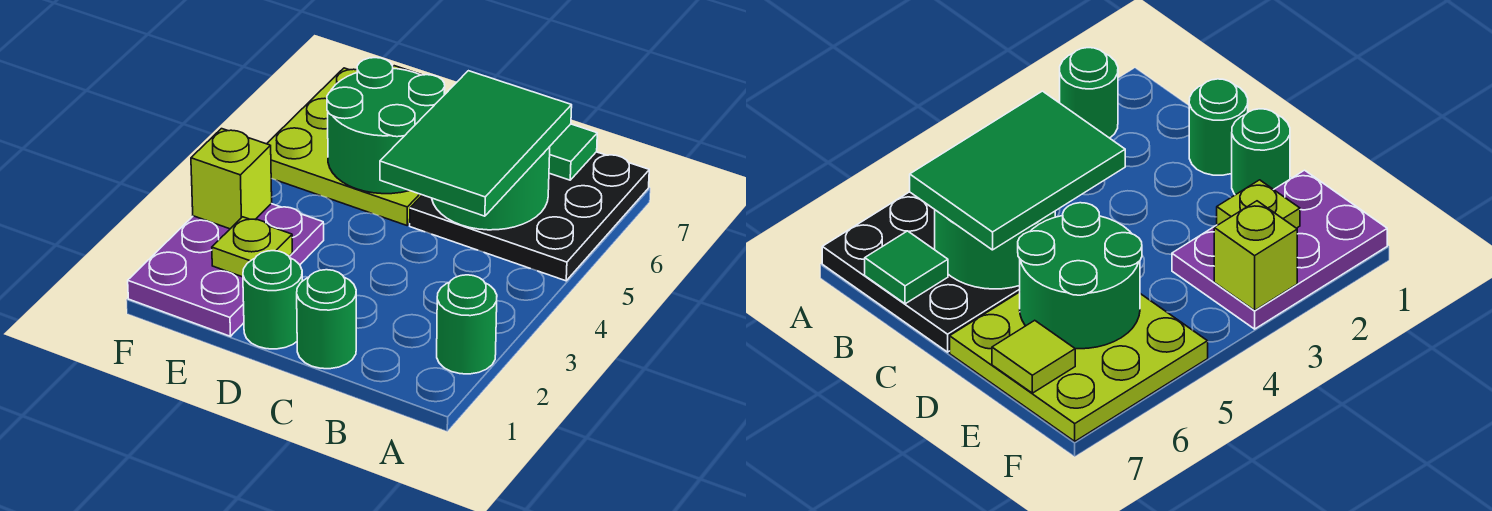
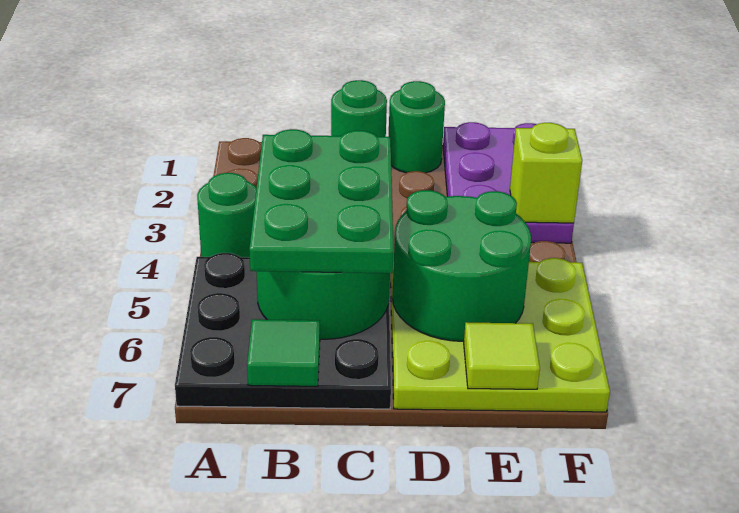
green 1x1 round brick [437,275,497,374] -> green 1x1 round brick moved to [197,173,257,258]
green 2x3 tile [380,71,572,216] -> green 2x3 plate [249,129,394,273]
lime 1x1 plate [212,217,292,277] -> none

